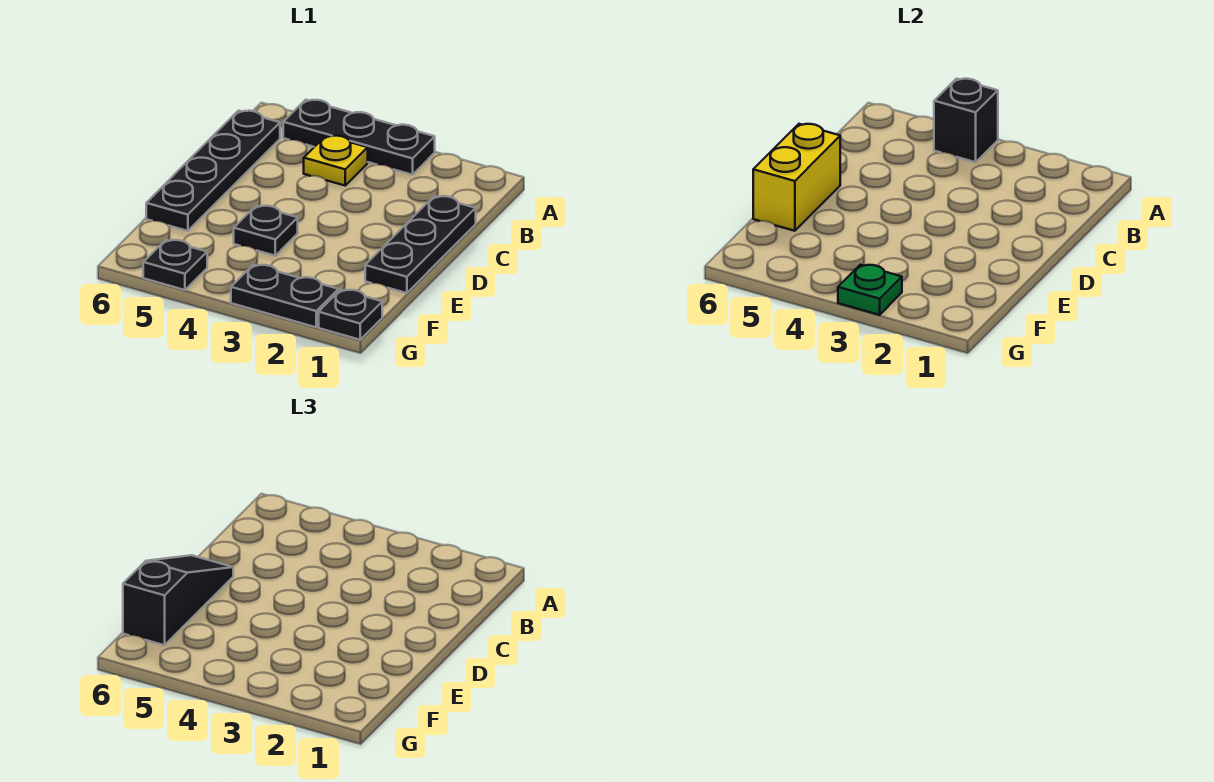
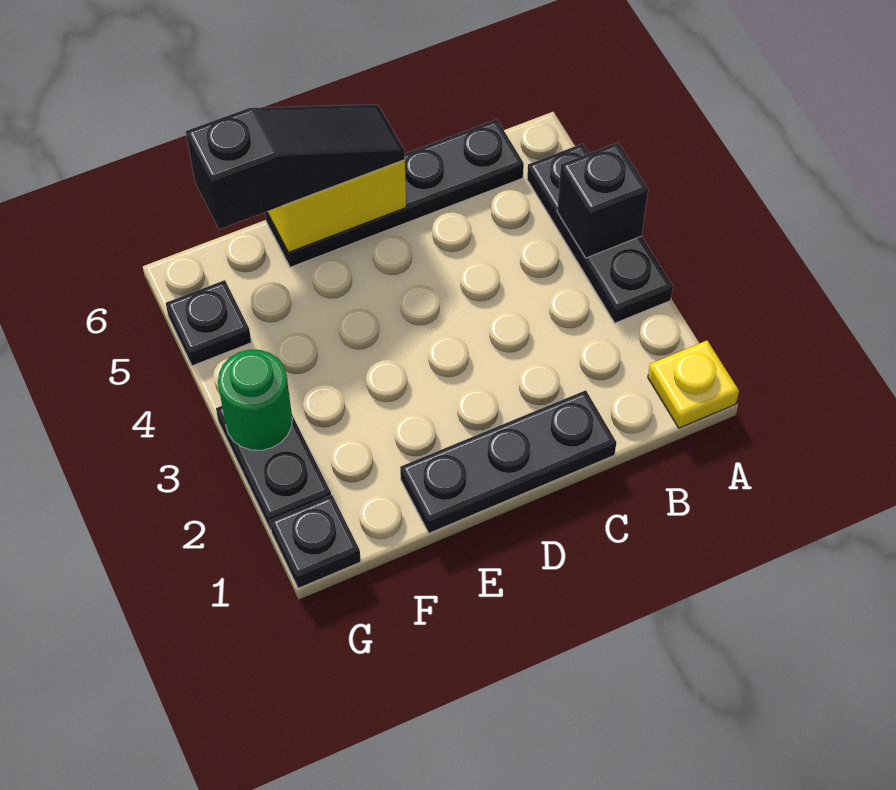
yellow 1x1 plate [304,136,368,185] -> yellow 1x1 plate moved to [648,341,739,428]
black 1x1 plate [234,206,298,256] -> none
green 1x1 plate [838,265,902,315] -> green 1x1 round brick [218,350,292,450]

